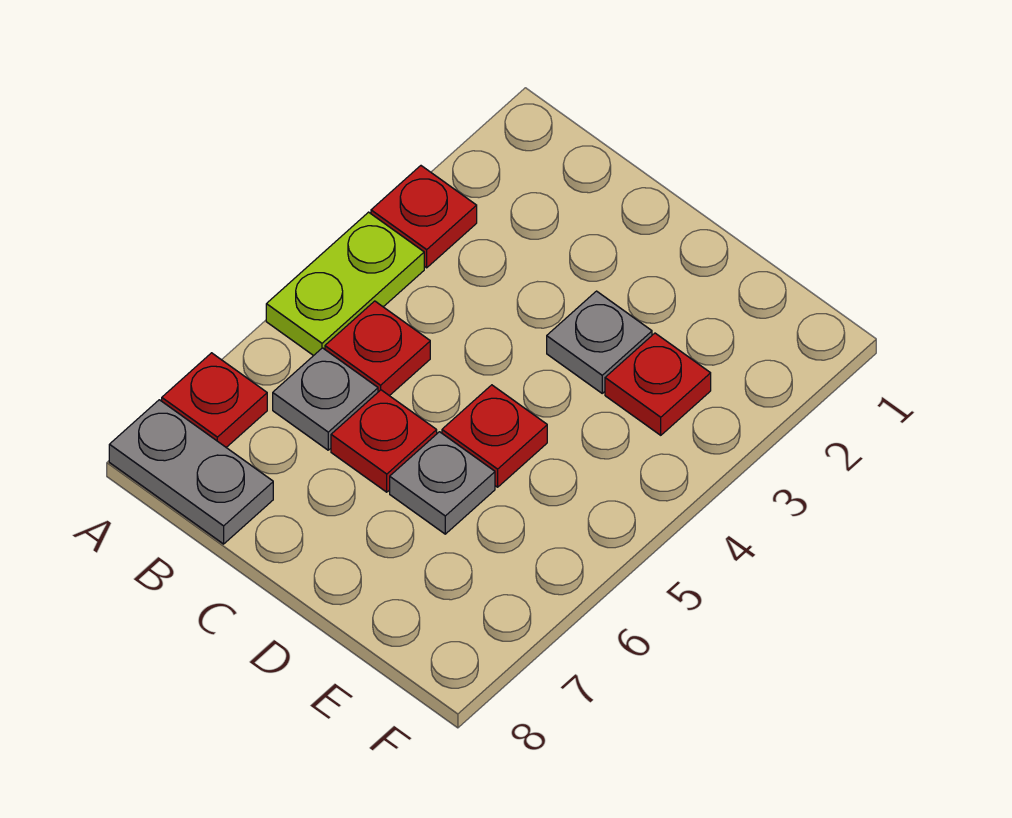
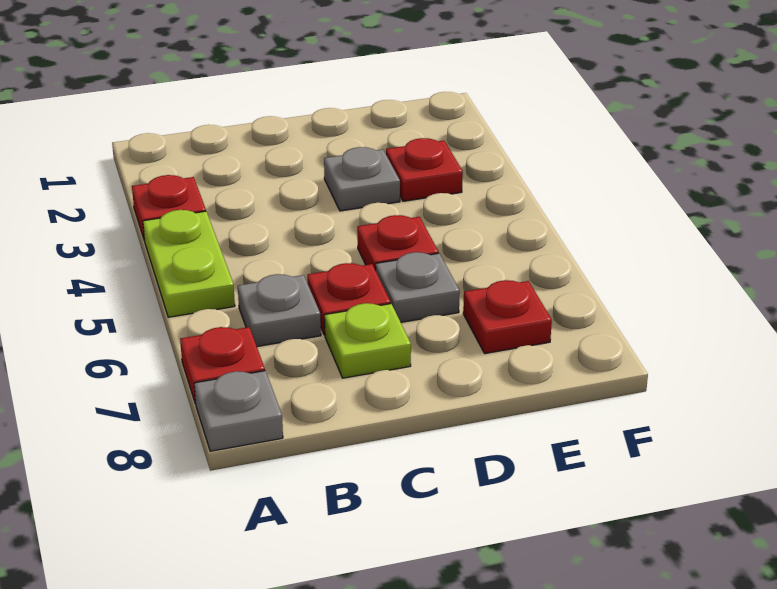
grey 1x2 plate [109,400,273,544] -> grey 1x1 plate [194,371,283,451]
red 1x1 plate [325,301,430,396] -> red 1x1 plate moved to [463,280,552,354]
none -> lime 1x1 plate [325,303,411,378]

